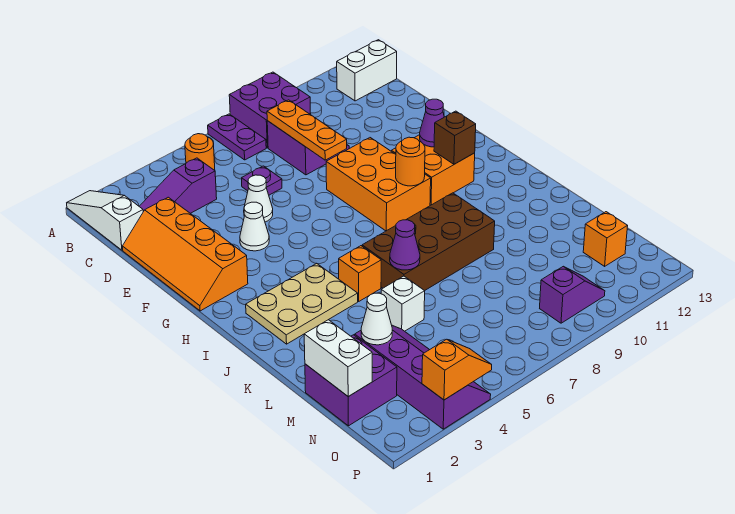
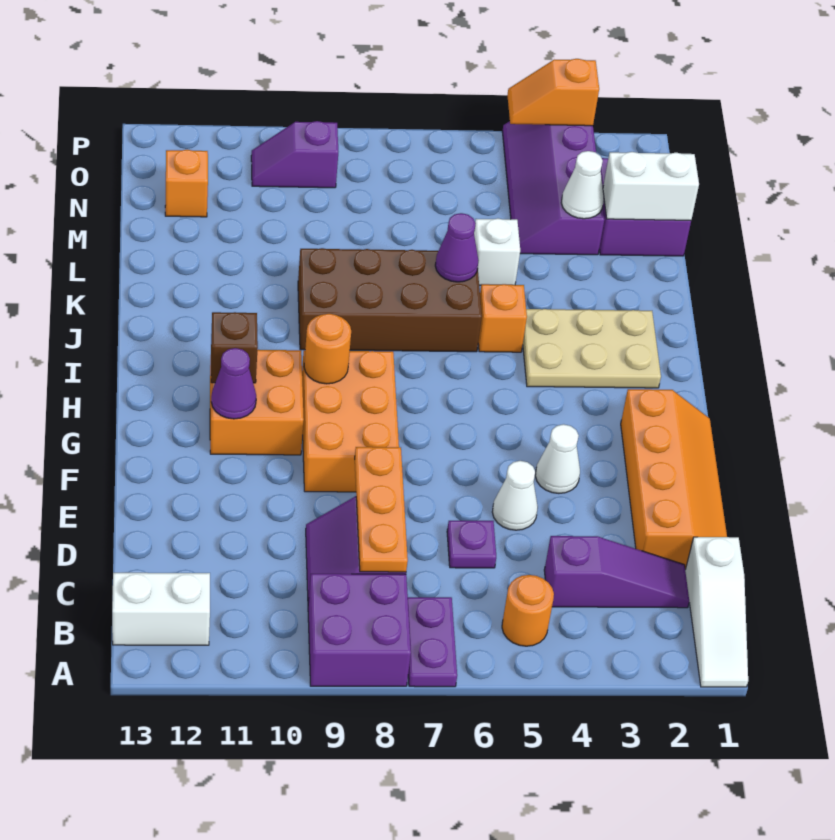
white 1x2 brick [304,320,372,396] -> white 1x2 brick turned to [603,152,699,220]

